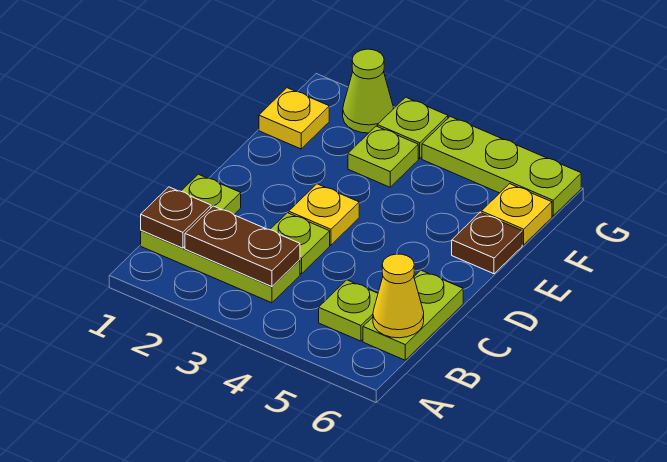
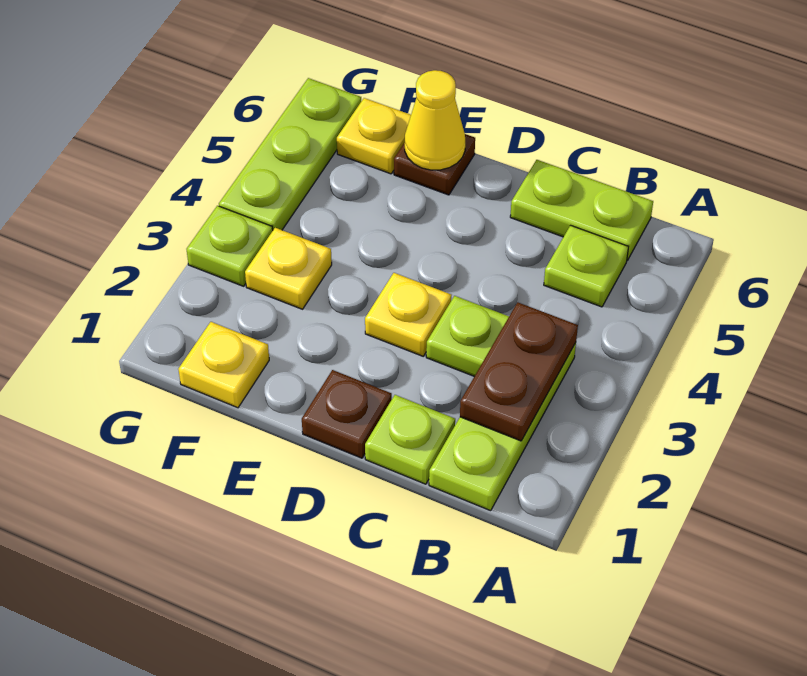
brown 1x1 plate [141,187,211,248] -> brown 1x1 plate moved to [302,370,392,458]
yellow 1x1 cone [373,254,424,338] -> yellow 1x1 cone moved to [405,70,465,170]
lime 1x1 plate [348,126,418,187] -> yellow 1x1 plate [245,228,332,309]
lime 1x1 cone [343,49,394,133] -> none

